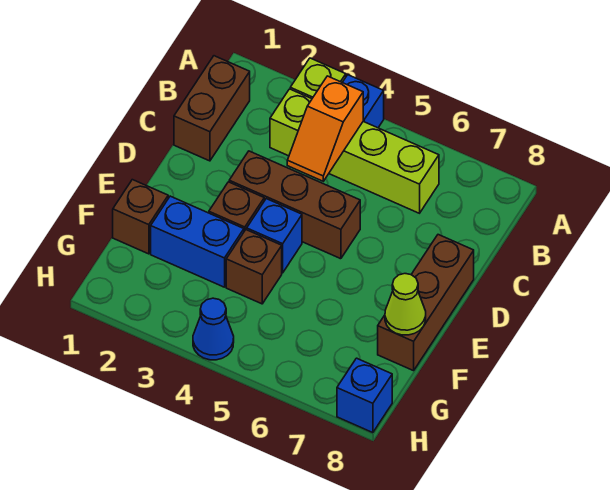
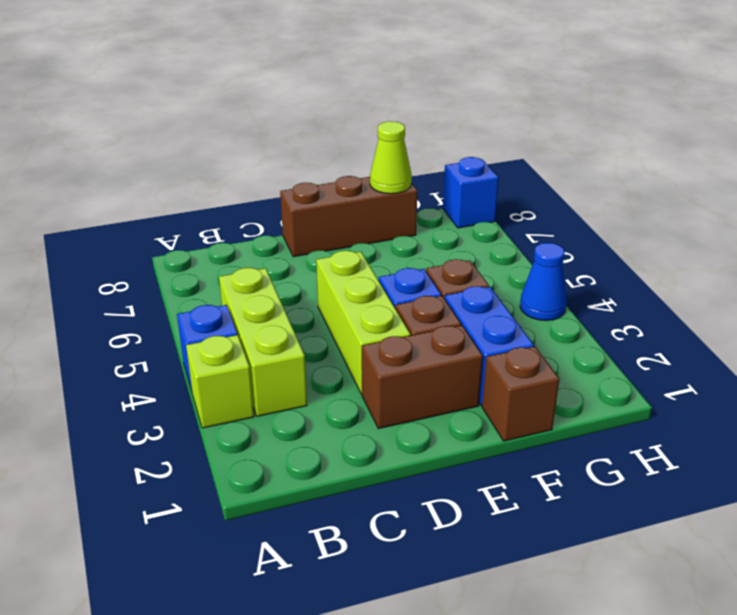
brown 1x2 brick [174,56,250,161] -> brown 1x2 brick moved to [362,325,483,429]
lime 1x4 brick [270,89,439,213] -> lime 1x3 brick [219,268,307,416]
orange 1x2 slope [287,76,363,181] -> none
brown 1x3 brick [229,151,360,259] -> lime 1x3 brick [316,251,411,394]

